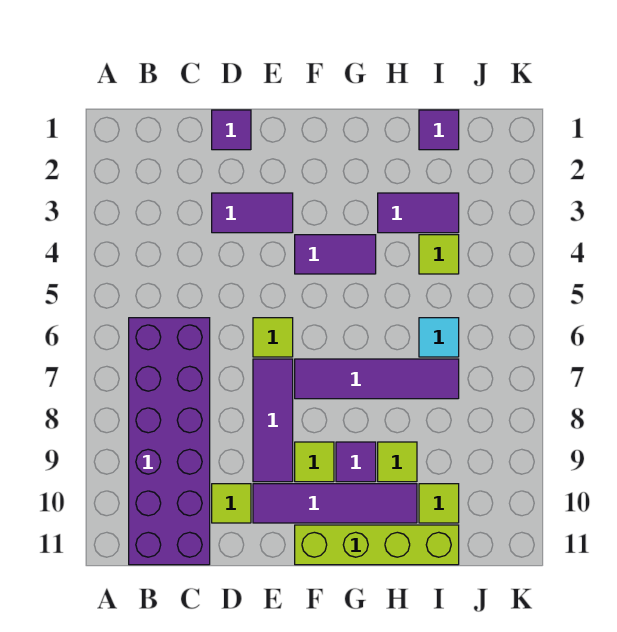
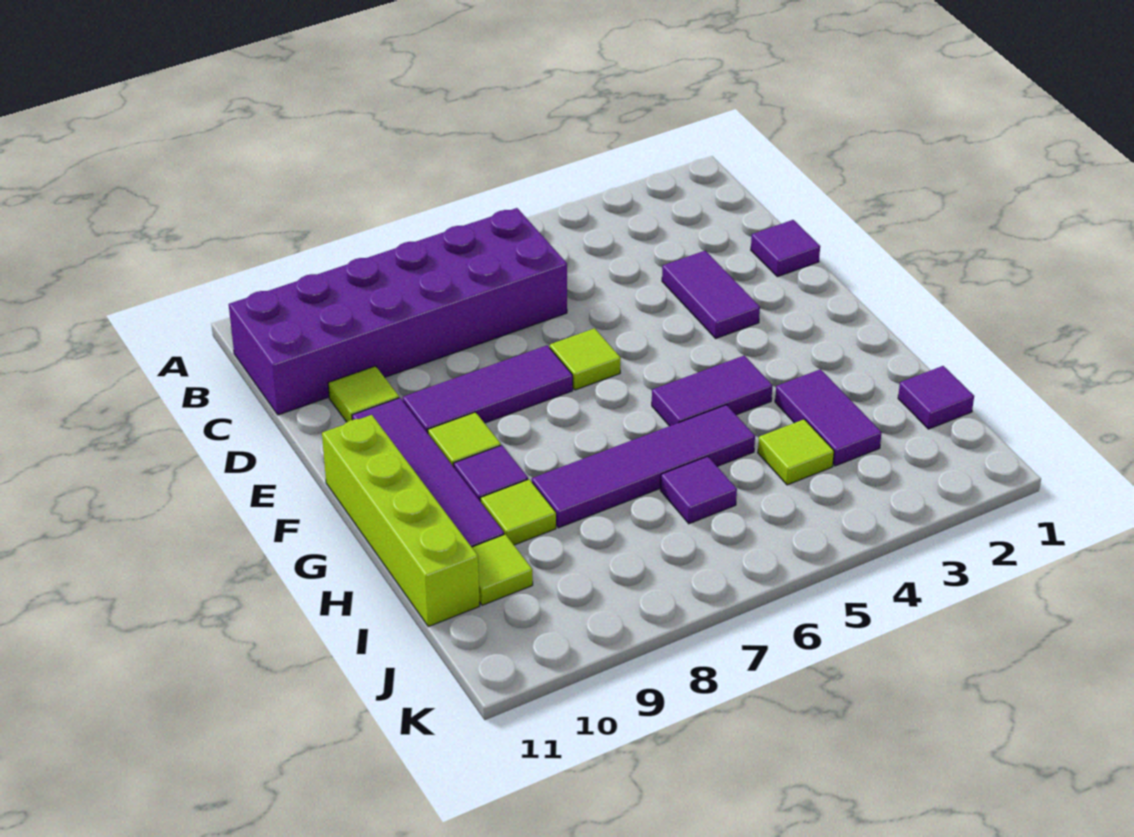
purple 1x2 tile [295,235,376,274] -> purple 1x2 tile turned to [652,356,772,426]
purple 1x4 tile [295,359,459,399] -> purple 1x4 tile turned to [532,405,755,528]
cyan 1x1 tile [419,318,459,357] -> purple 1x1 tile [660,456,737,524]

